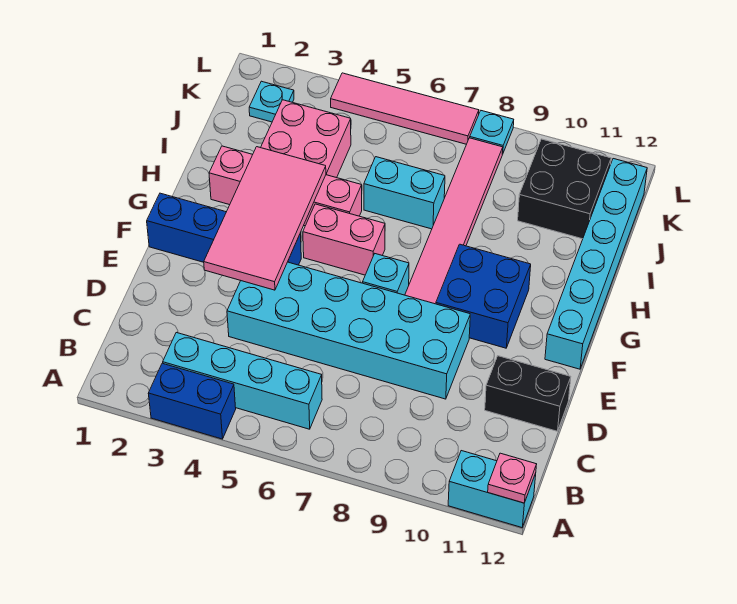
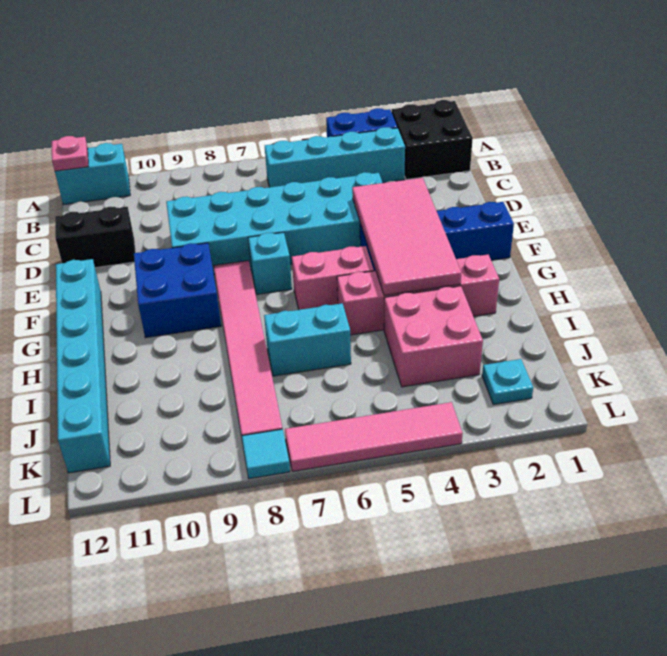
black 2x2 brick [518,139,611,239] -> black 2x2 brick moved to [392,100,473,180]
cyan 1x1 plate [470,111,514,154] -> cyan 1x1 tile [242,429,290,479]

